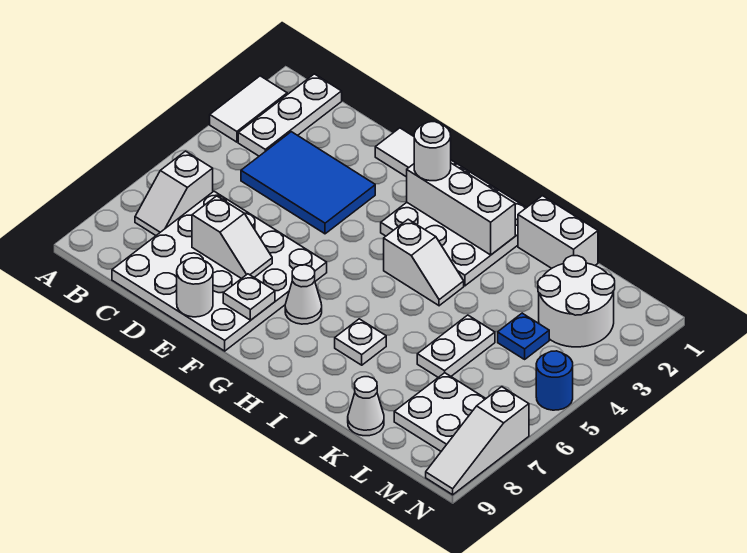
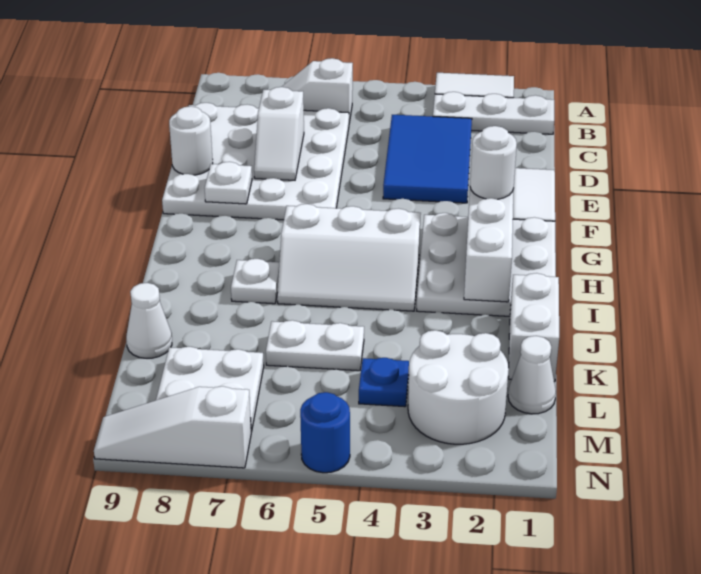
white 1x1 cone [285,265,322,324] -> white 1x1 cone moved to [508,336,556,414]
white 1x2 slope [384,219,464,306] -> white 2x3 slope [277,204,421,311]

